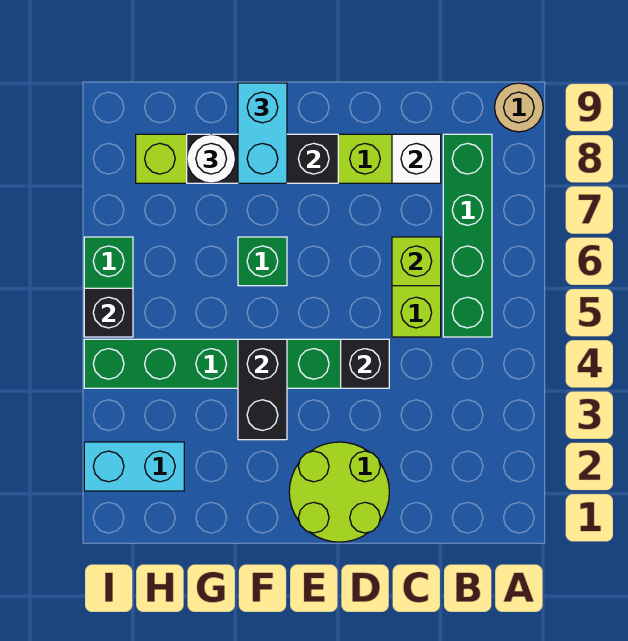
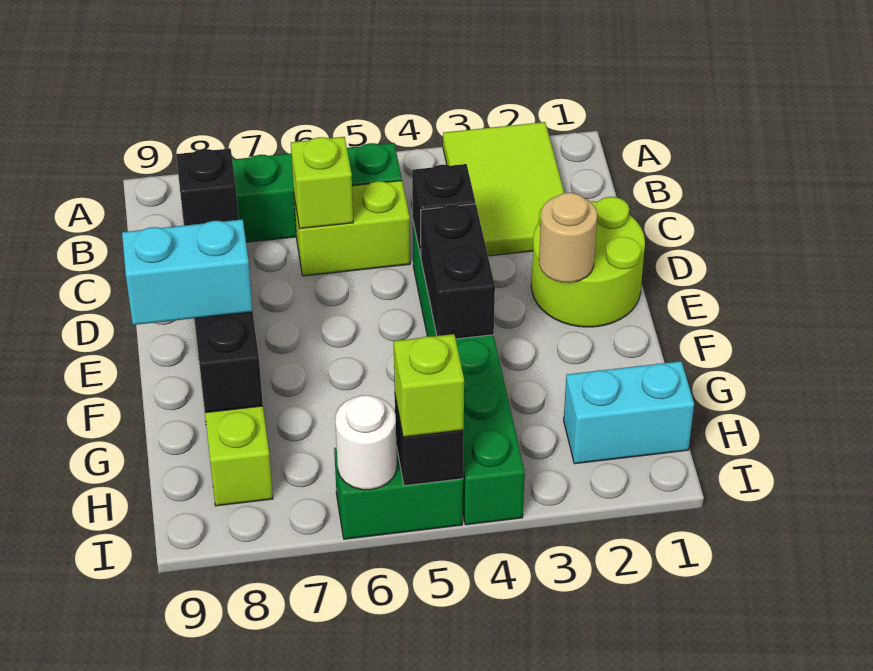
none -> lime 2x3 tile [443,122,564,256]
tan 1x1 round brick [495,83,543,132] -> tan 1x1 round brick moved to [539,193,597,283]
white 1x1 brick [392,134,441,183] -> black 1x1 brick [176,149,239,226]
black 1x2 brick [238,339,287,440] -> black 1x2 brick turned to [421,204,495,339]
green 1x1 brick [238,237,287,286] -> none
white 1x1 round brick [187,134,236,183] -> white 1x1 round brick moved to [335,395,397,490]
cyan 1x2 brick [84,442,184,491] -> cyan 1x2 brick turned to [564,361,694,464]
none -> lime 1x1 brick [394,334,464,437]

